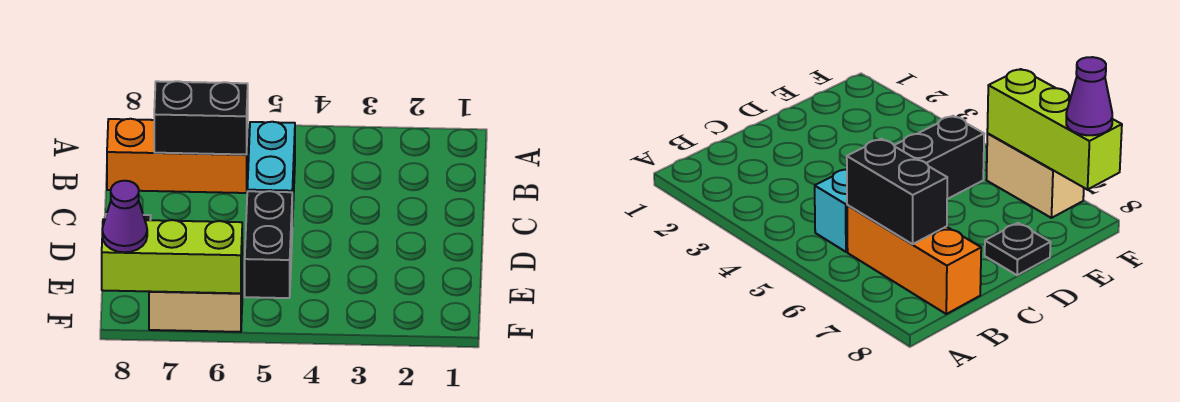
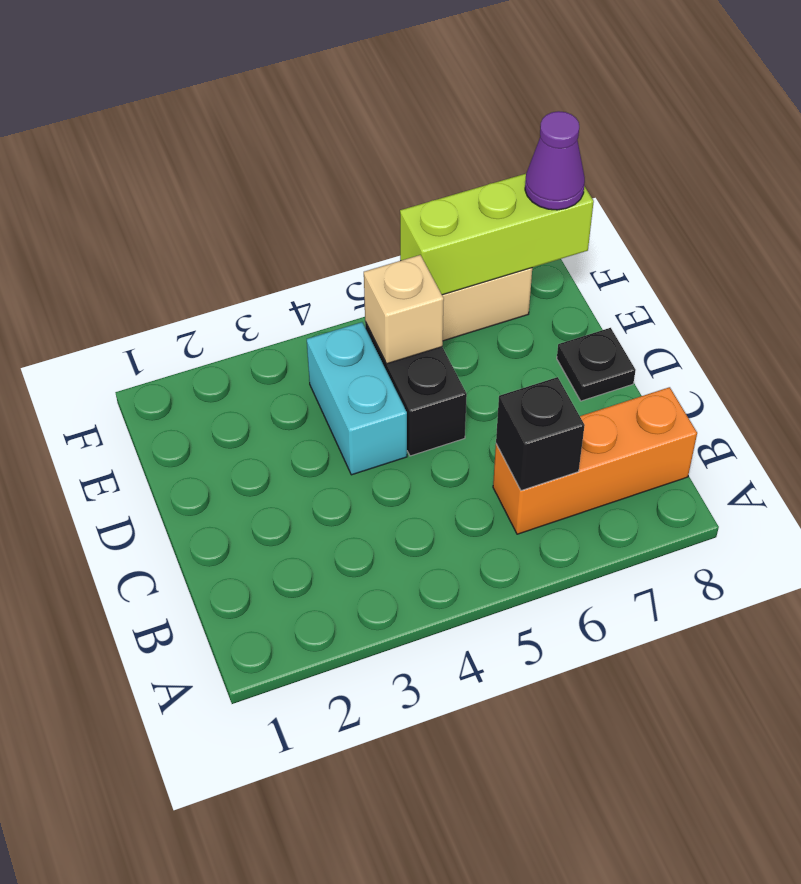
cyan 1x2 brick [247,122,295,226] -> cyan 1x2 brick moved to [307,322,407,475]
black 1x2 brick [154,81,248,155] -> black 1x1 brick [496,377,585,490]
none -> tan 1x1 brick [364,255,444,364]

